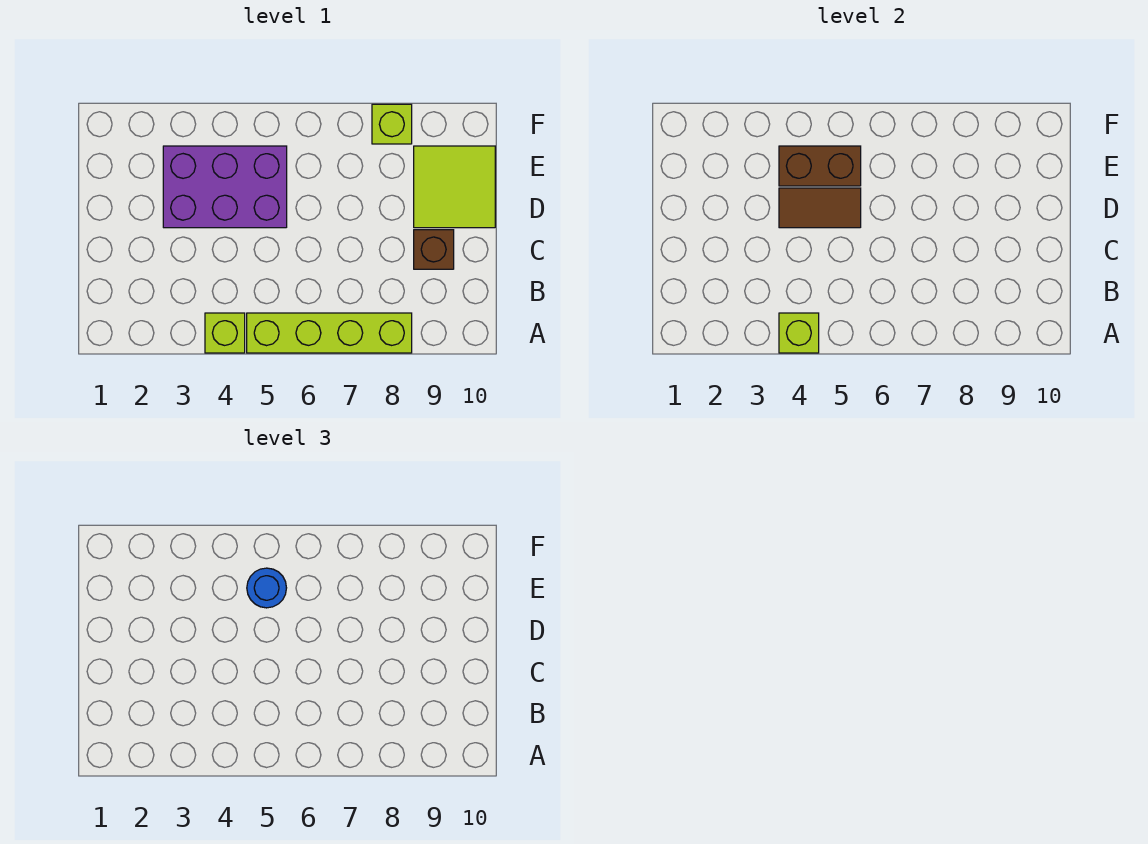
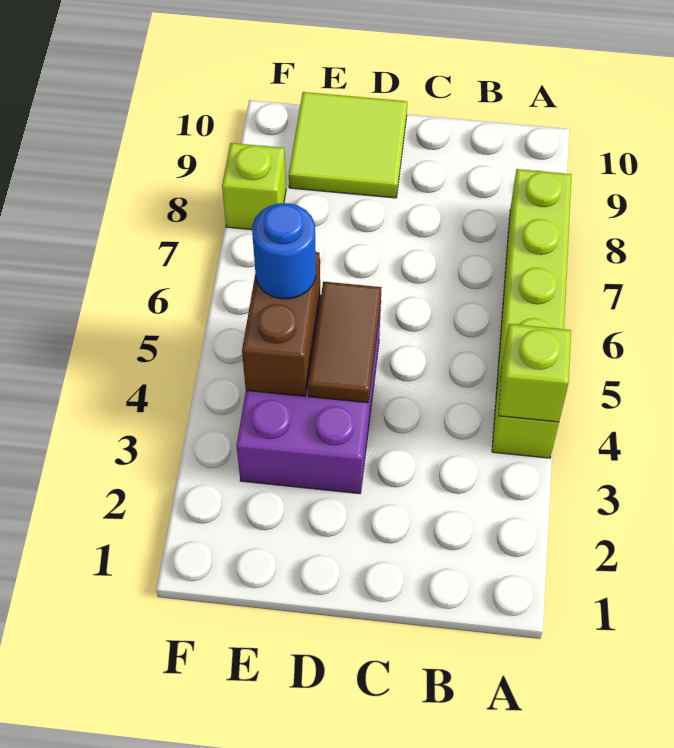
brown 1x1 brick [414,230,454,269] -> none

